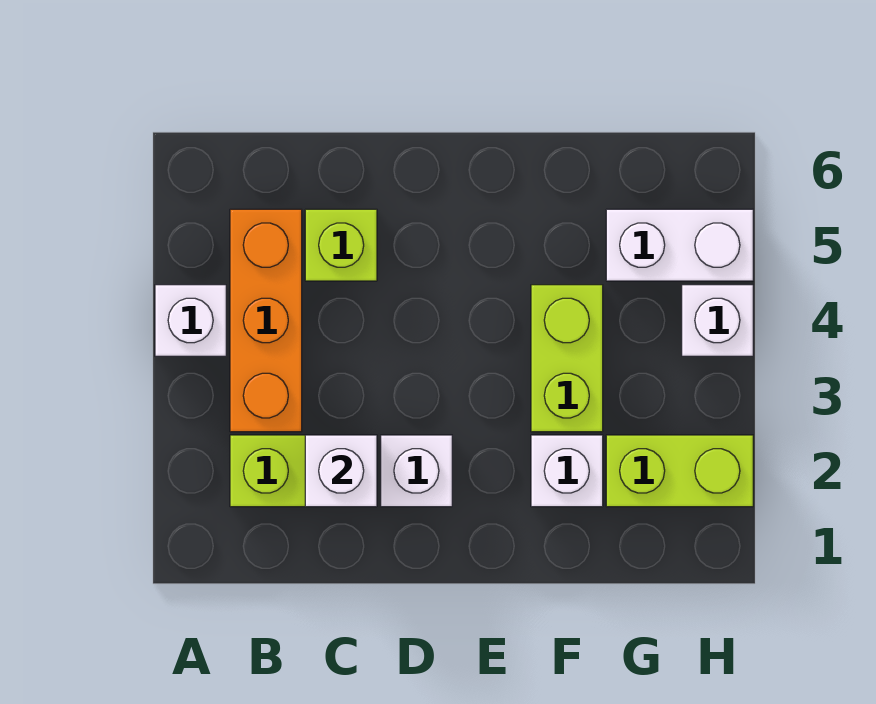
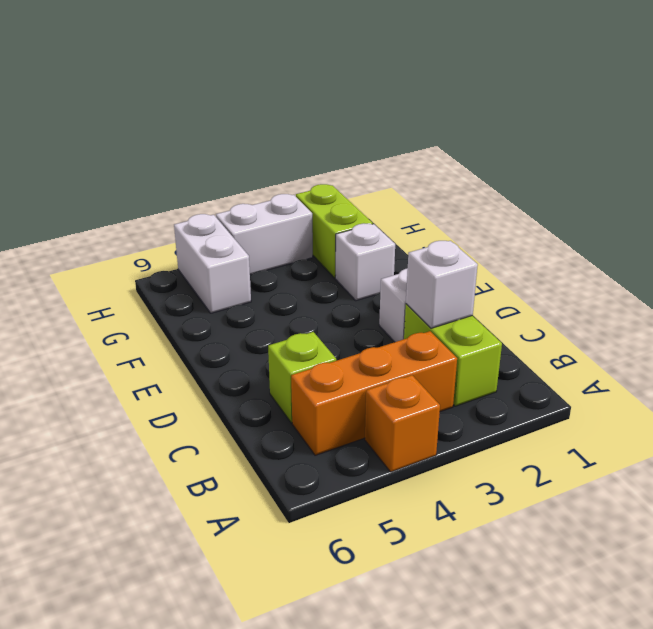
white 1x1 brick [155,285,226,356] -> orange 1x1 brick [365,375,440,472]
lime 1x2 brick [531,285,603,432] -> none
white 1x1 brick [682,285,753,356] -> white 1x2 brick [216,194,313,275]

